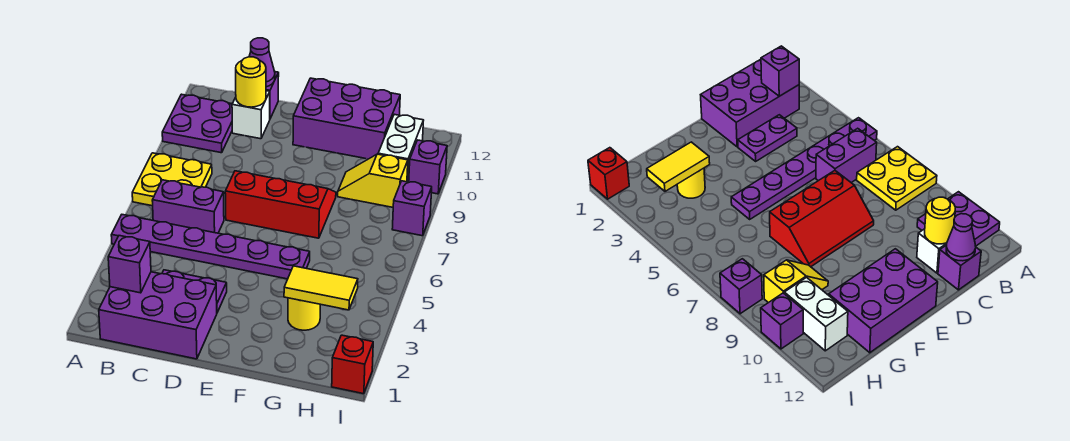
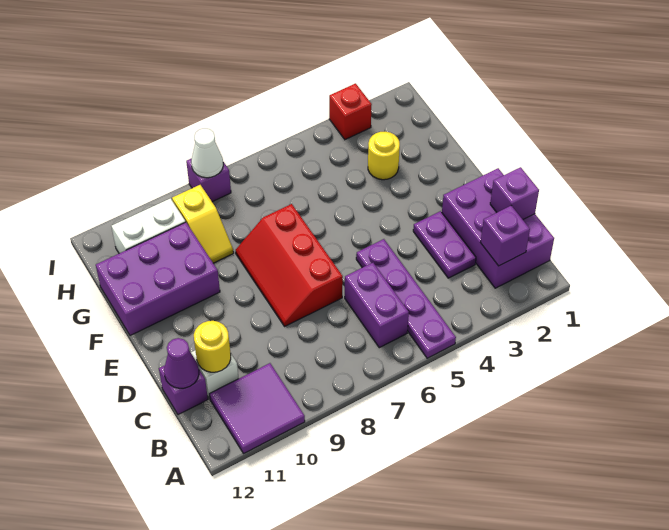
purple 1x6 plate [111,215,310,279] -> purple 1x4 plate [356,239,456,358]
yellow 2x2 plate [132,153,212,206] -> none
purple 2x2 plate [162,94,232,153] -> purple 2x2 tile [210,363,305,453]
purple 2x3 brick [293,78,400,159] -> purple 2x3 brick turned to [96,222,220,336]
yellow 1x2 tile [284,266,358,310] -> none
red 1x1 brick [332,335,373,394] -> red 1x1 brick moved to [329,83,372,140]
none -> white 1x1 cone [191,128,223,178]
purple 1x1 brick [409,140,447,194] -> purple 1x1 brick moved to [490,167,539,219]

